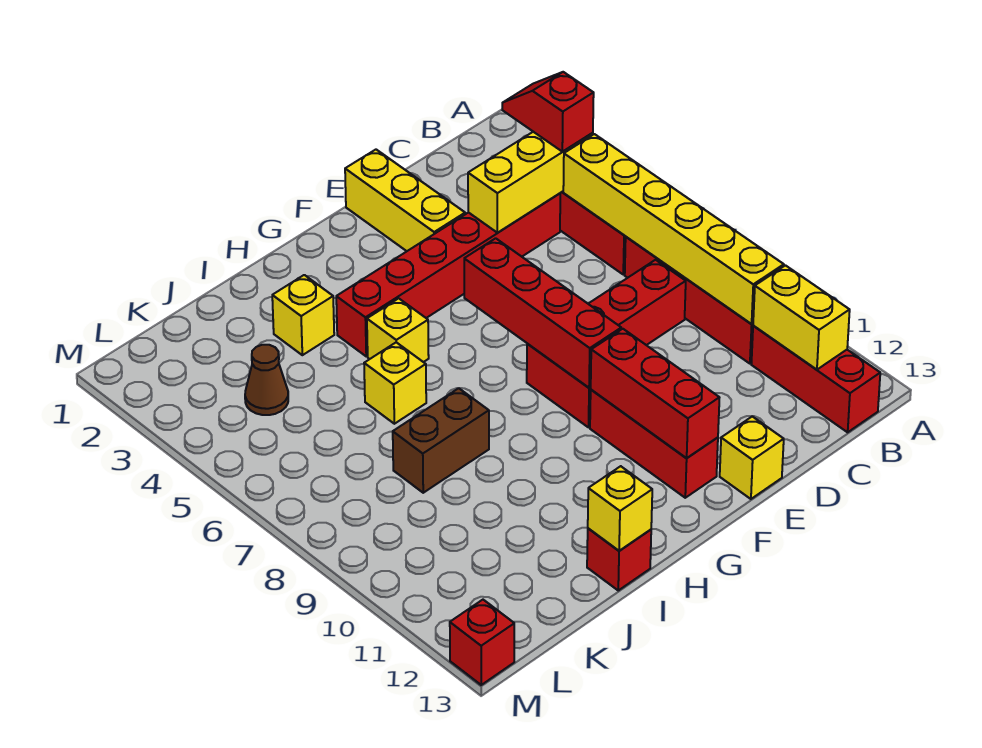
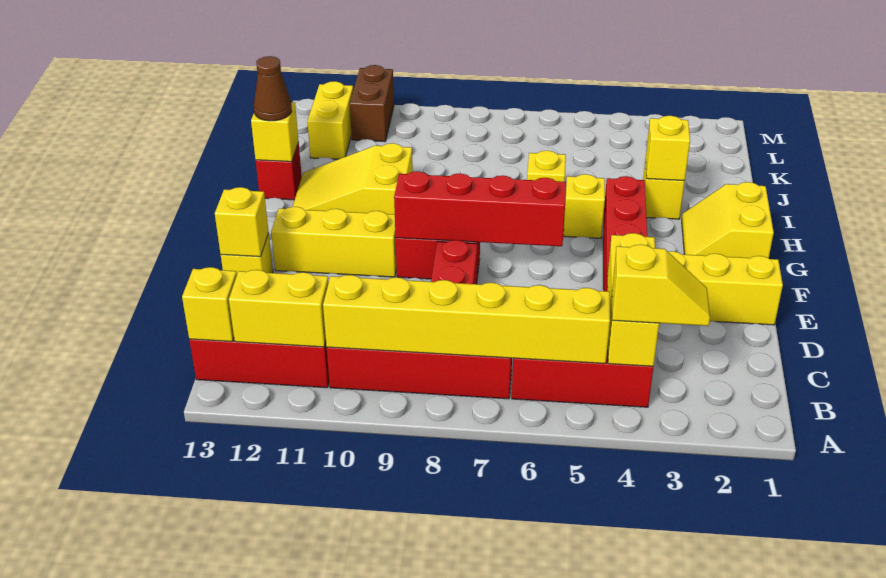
red 1x2 slope [502,72,594,152] -> yellow 1x2 slope [612,245,710,326]
none -> yellow 1x1 brick [182,267,237,342]
none -> yellow 1x1 brick [215,187,269,257]
red 1x3 brick [590,390,718,498] -> yellow 1x3 brick [271,207,397,277]
red 1x3 brick [591,329,720,458] -> none
none -> yellow 2x2 slope [682,182,774,258]
none -> yellow 2x3 slope [293,143,413,214]
none -> yellow 1x1 brick [646,116,690,181]
brown 1x2 brick [393,388,489,493] -> brown 1x2 brick moved to [350,65,394,142]
brown 1x1 cone [245,345,288,415] -> brown 1x1 cone moved to [254,56,292,121]
none -> yellow 1x2 brick [307,81,353,159]
red 1x1 brick [450,600,514,685] -> none

